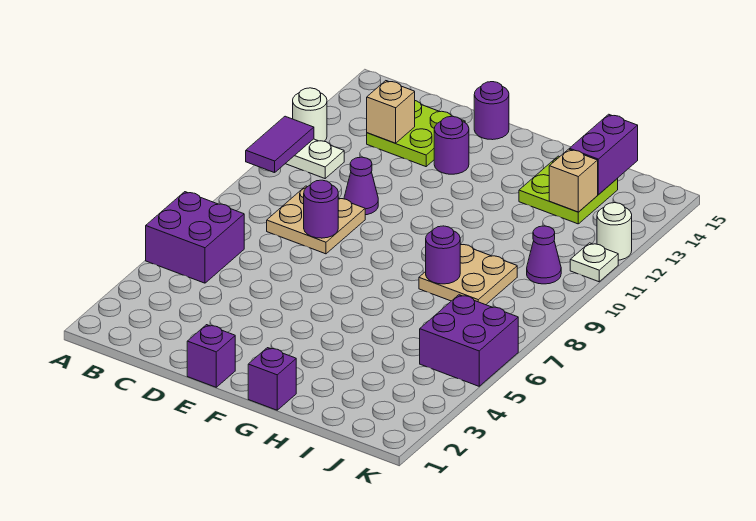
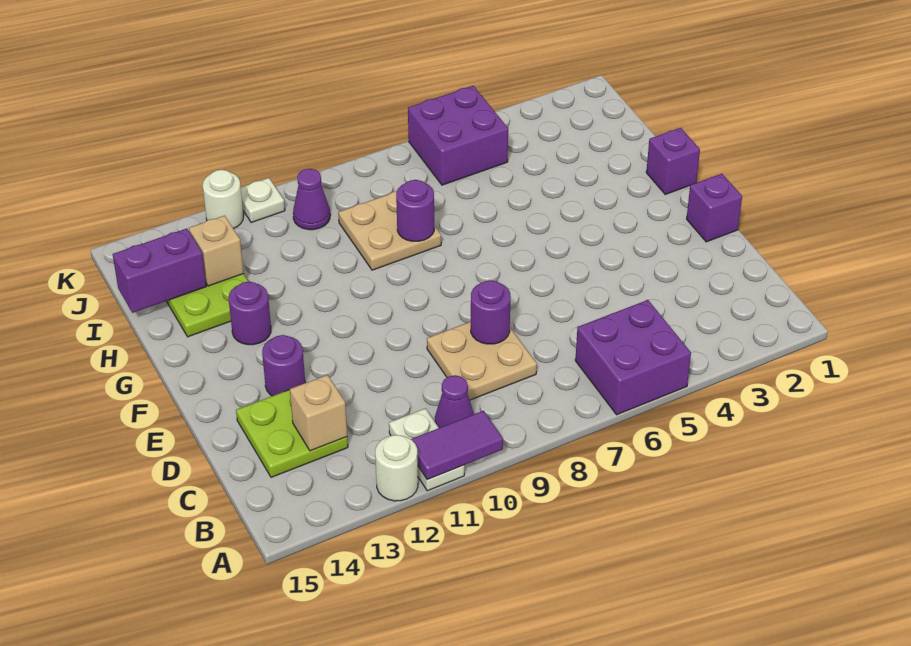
purple 1x1 cone [344,157,378,215] -> purple 1x1 cone moved to [435,375,474,428]
purple 1x1 round brick [474,82,509,140] -> purple 1x1 round brick moved to [229,282,271,345]

